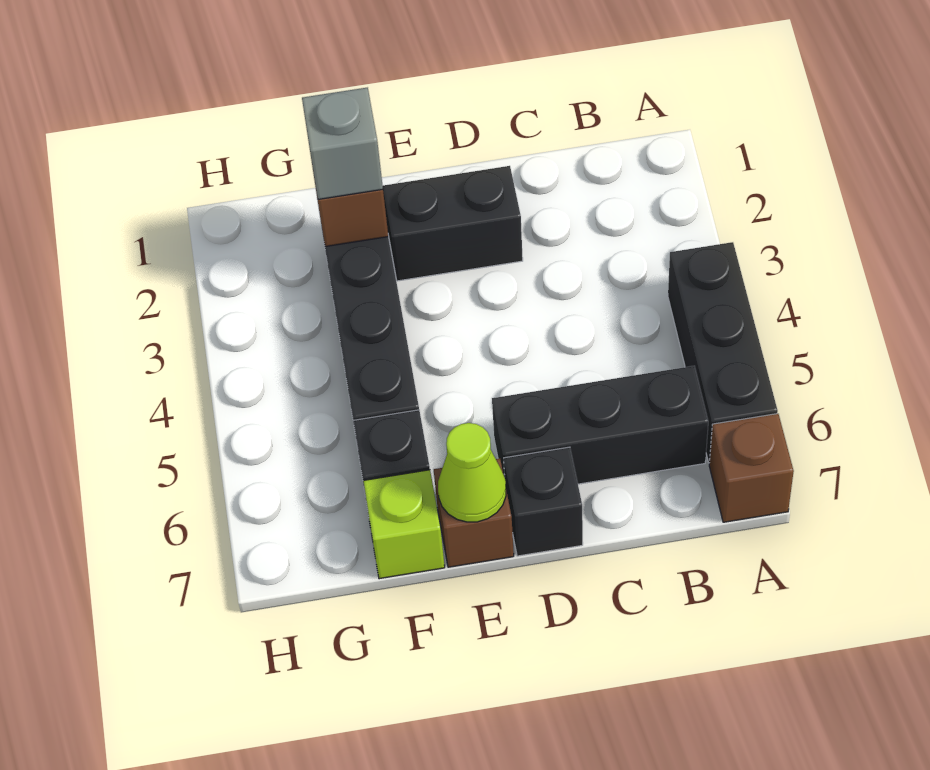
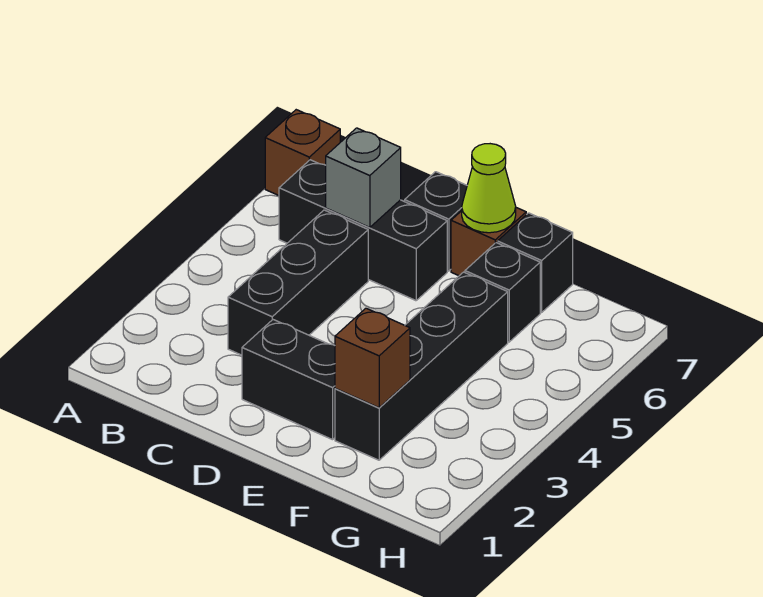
black 1x3 brick [668,242,778,463] -> black 1x3 brick moved to [228,210,368,355]
grey 1x1 brick [302,88,383,199] -> grey 1x1 brick moved to [326,128,401,228]
lime 1x1 brick [363,470,445,579] -> black 1x1 brick [498,213,573,312]

